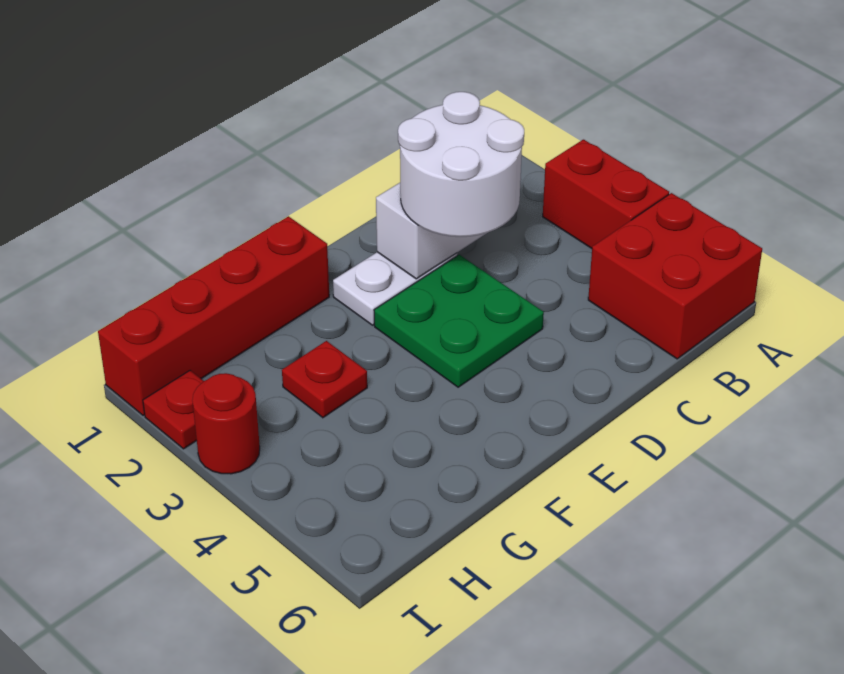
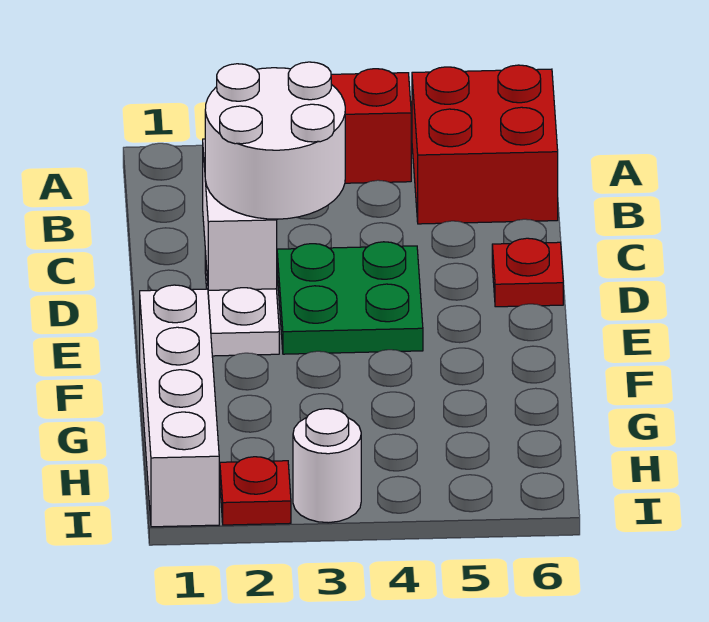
red 1x4 brick [98,216,329,416] -> white 1x4 brick [140,285,219,527]
red 1x1 plate [282,341,367,418] -> red 1x1 plate moved to [492,238,563,307]
red 1x1 round brick [192,373,260,474] -> white 1x1 round brick [293,409,361,523]

